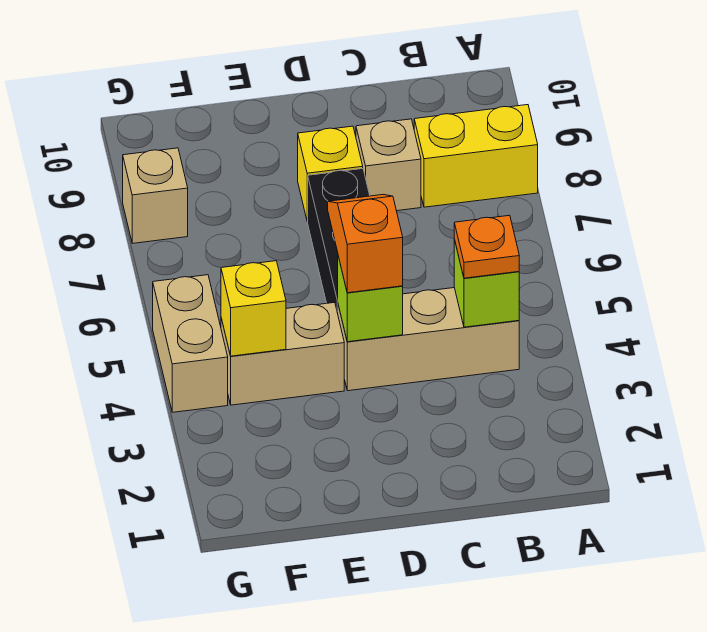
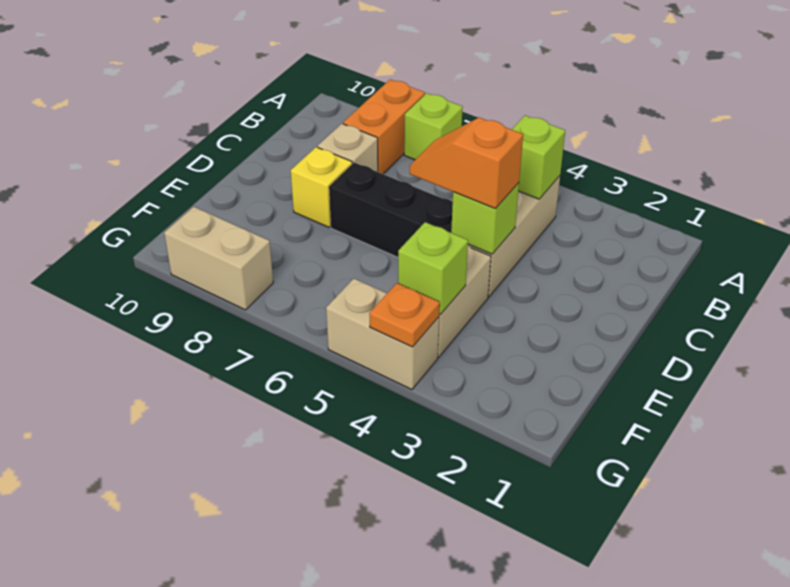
none -> lime 1x1 brick [404,93,463,160]
yellow 1x2 brick [414,105,538,207] -> orange 1x2 brick [343,79,425,174]
orange 1x1 plate [454,215,519,278] -> orange 1x1 plate moved to [369,283,440,347]
yellow 1x1 brick [221,261,286,356] -> lime 1x1 brick [398,222,468,315]
tan 1x1 brick [123,148,188,243] -> tan 1x2 brick [164,207,273,310]

